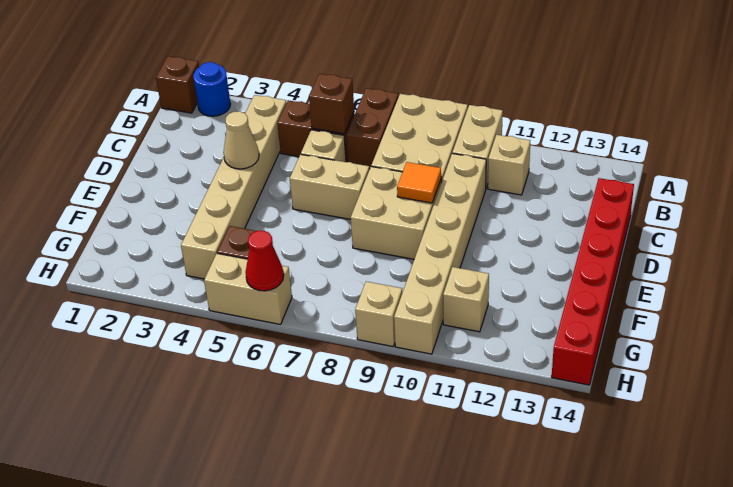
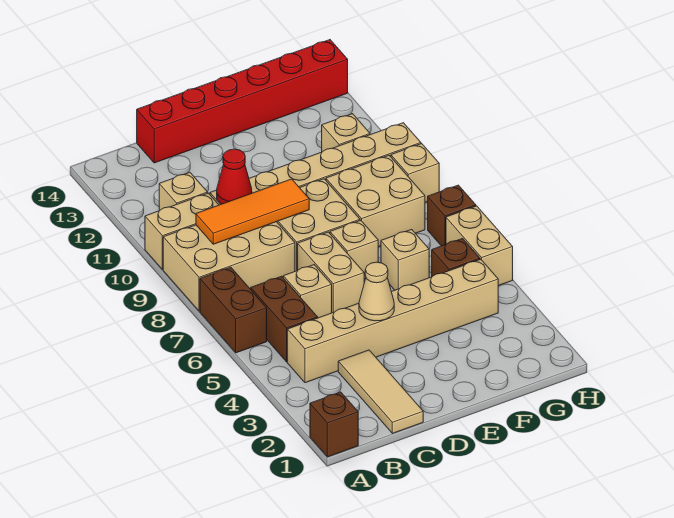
blue 1x1 round brick [193,62,231,116] -> none
brown 1x2 brick [346,88,398,169] -> brown 1x2 brick turned to [200,267,267,353]
brown 1x1 brick [309,74,354,134] -> brown 1x1 brick moved to [428,185,476,246]
none -> tan 1x3 tile [338,350,423,433]
orange 1x1 tile [397,162,441,203] -> orange 1x3 tile [196,179,309,244]
none -> tan 1x1 brick [330,220,378,279]
none -> tan 1x1 brick [381,229,429,290]
none -> tan 2x2 brick [326,155,425,247]
red 1x1 cone [246,231,284,291] -> red 1x1 cone moved to [217,149,252,204]

